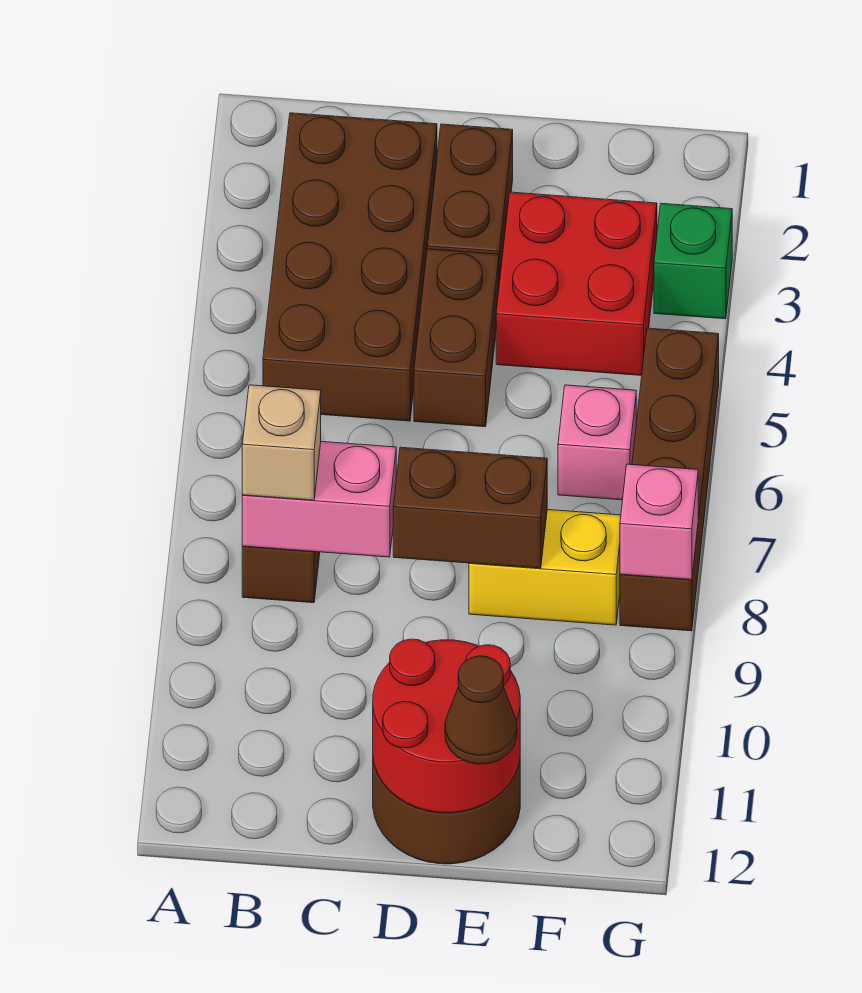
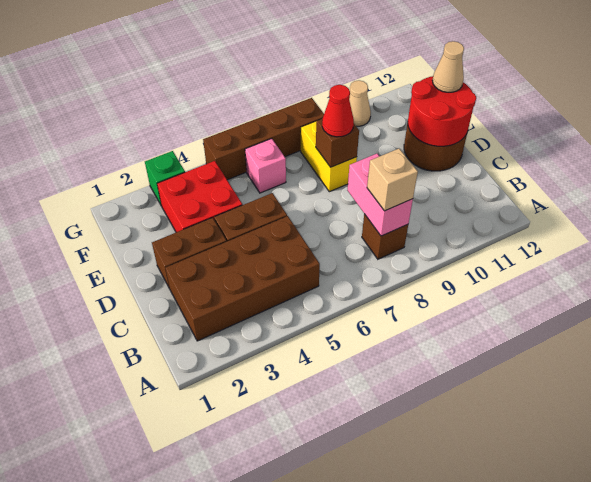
brown 1x2 brick [393,447,547,568] -> brown 1x1 brick [316,119,359,167]
none -> red 1x1 cone [322,85,354,137]
brown 1x1 cone [445,656,517,764] -> tan 1x1 cone [433,41,464,92]
pink 1x1 brick [620,464,698,580] -> none
none -> tan 1x1 cone [349,80,371,126]

